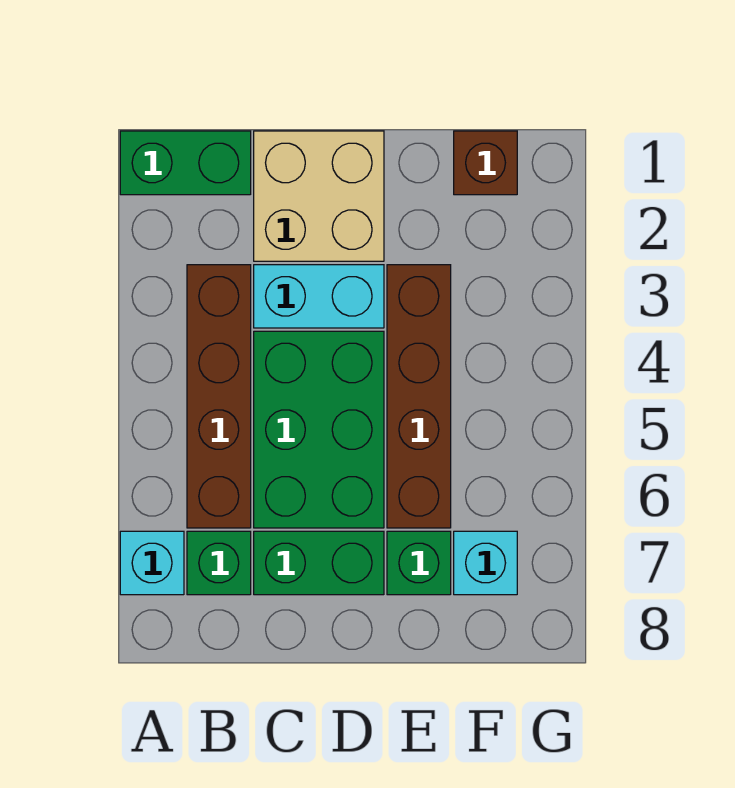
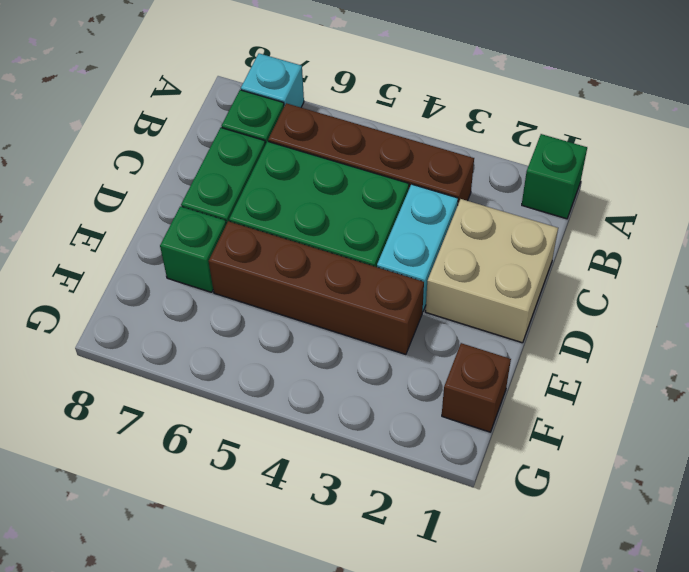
green 1x2 brick [120,131,251,195] -> green 1x1 brick [522,134,587,219]
cyan 1x1 brick [454,531,517,595] -> none

